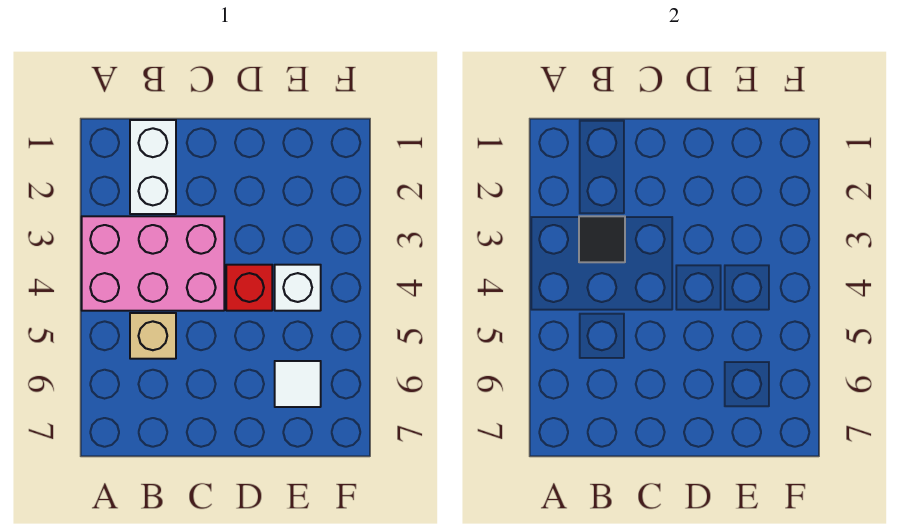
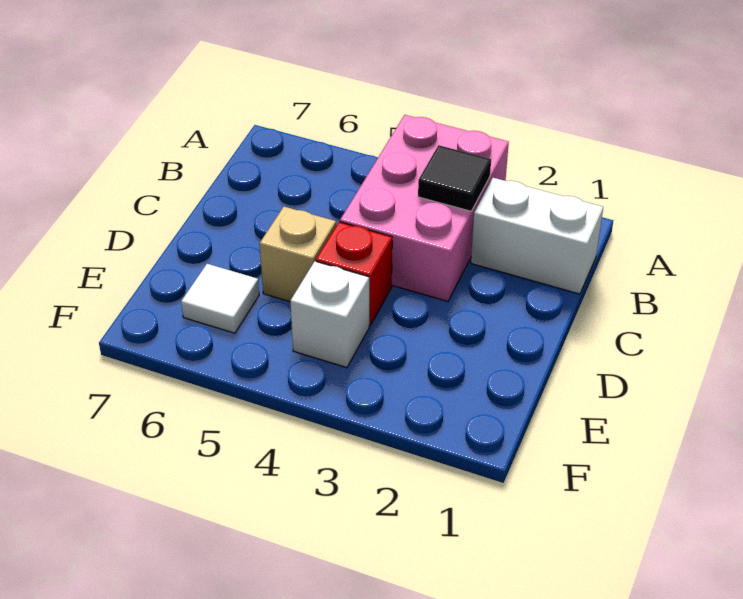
tan 1x1 brick [130,313,176,359] -> tan 1x1 brick moved to [260,207,336,302]

